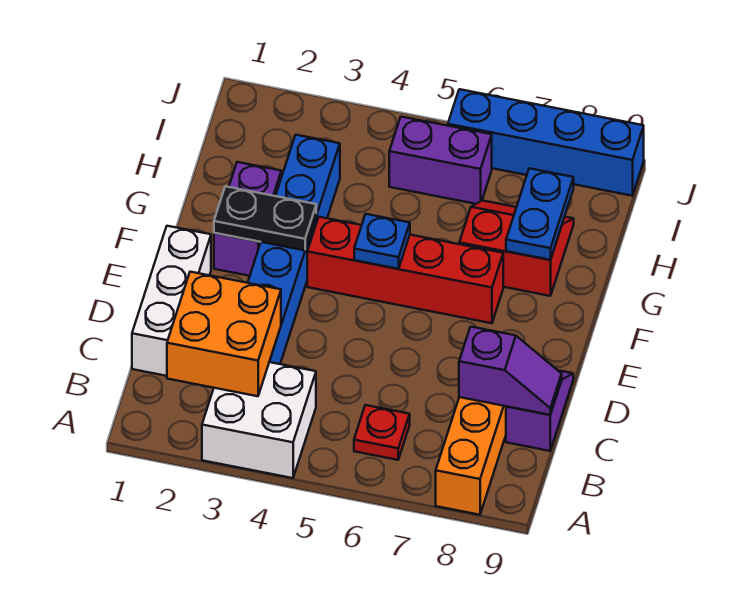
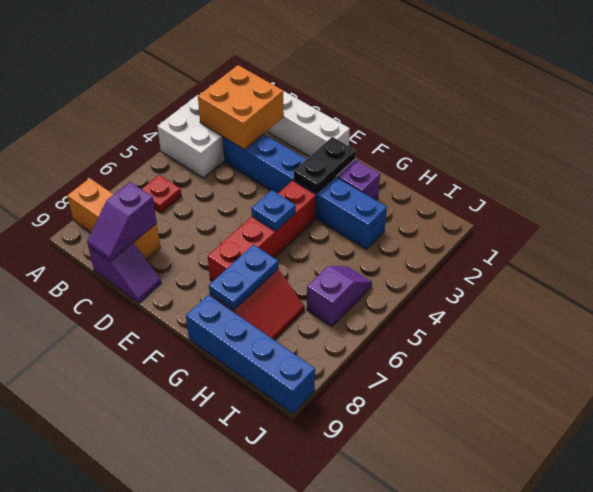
blue 1x2 plate [506,168,574,260] -> blue 1x2 plate turned to [209,245,278,310]
purple 1x2 brick [389,117,492,204] -> purple 1x2 slope [307,266,372,327]
blue 1x4 brick [448,89,644,196] -> blue 1x4 brick turned to [186,295,315,414]

